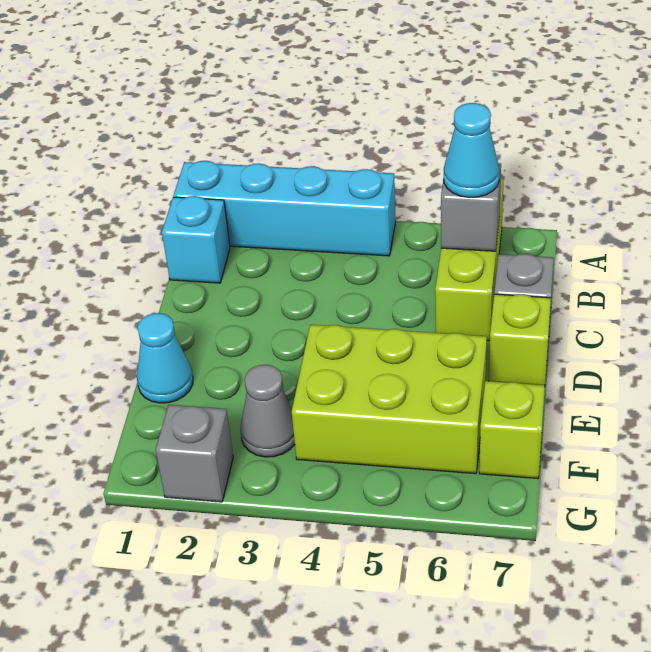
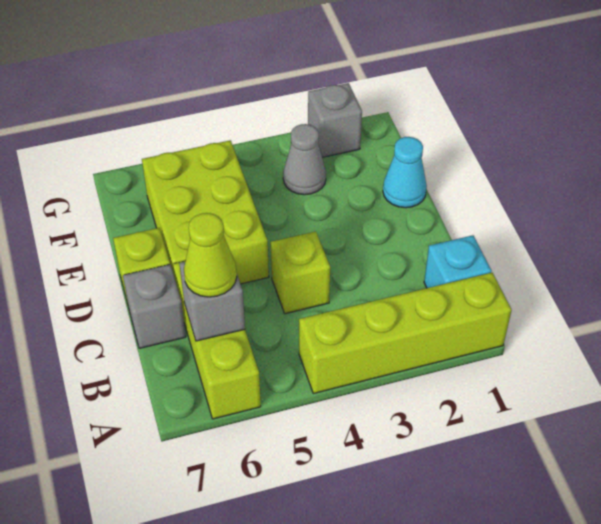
cyan 1x4 brick [173,161,396,256] -> lime 1x4 brick [299,273,512,394]
cyan 1x1 cone [444,103,500,198] -> lime 1x1 cone [184,213,237,297]
lime 2x3 brick [292,324,487,474] -> lime 2x3 brick turned to [142,140,269,284]
lime 1x1 brick [479,381,545,478] -> lime 1x1 brick moved to [271,232,330,314]

